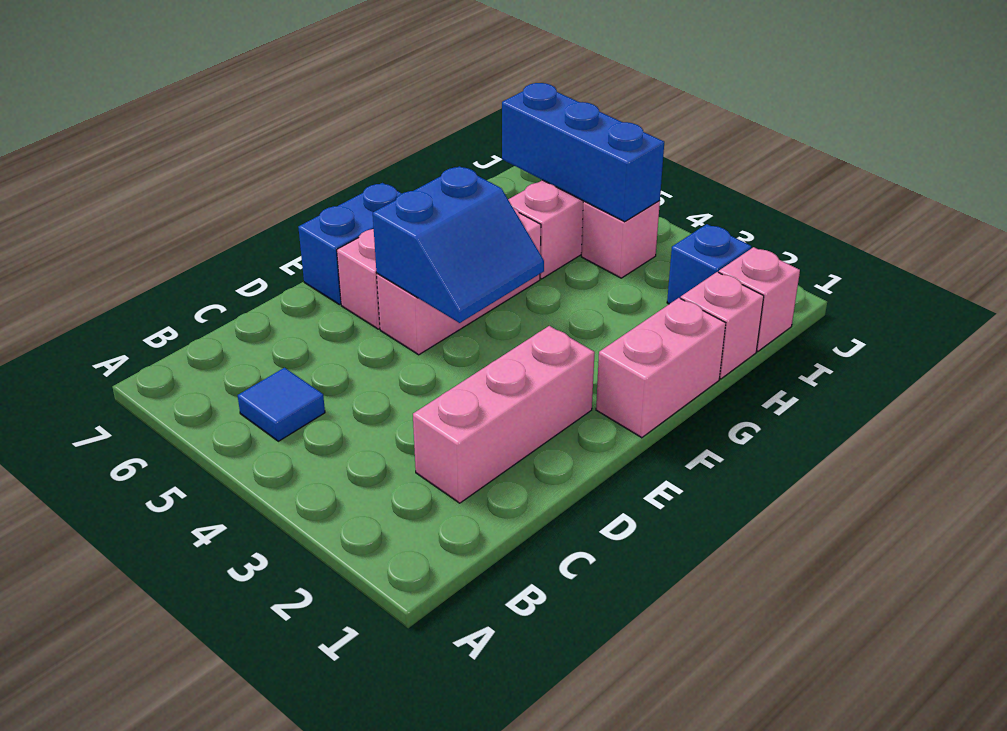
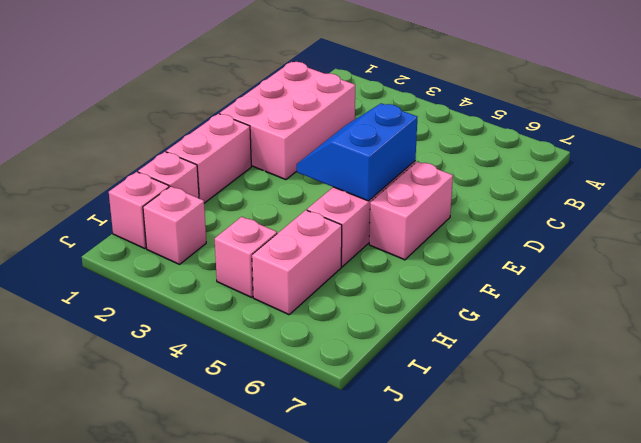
blue 1x1 tile [238,368,325,441] -> none
pink 1x3 brick [413,326,595,503] -> pink 2x3 brick [220,62,355,180]
blue 1x2 brick [298,183,402,305] -> none
blue 1x1 brick [667,224,751,304] -> pink 1x1 brick [143,186,206,264]
blue 1x3 brick [502,83,664,222] -> none

